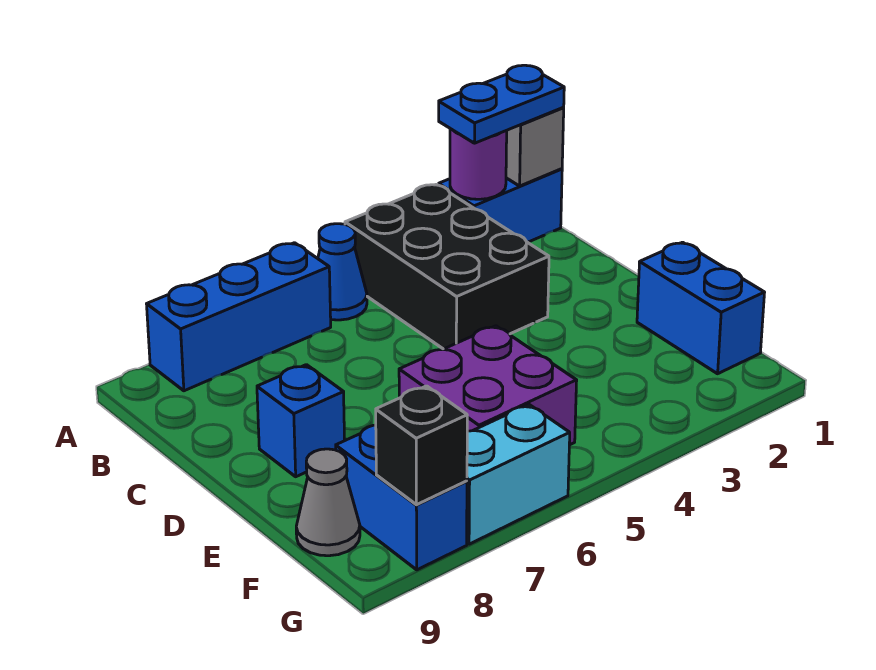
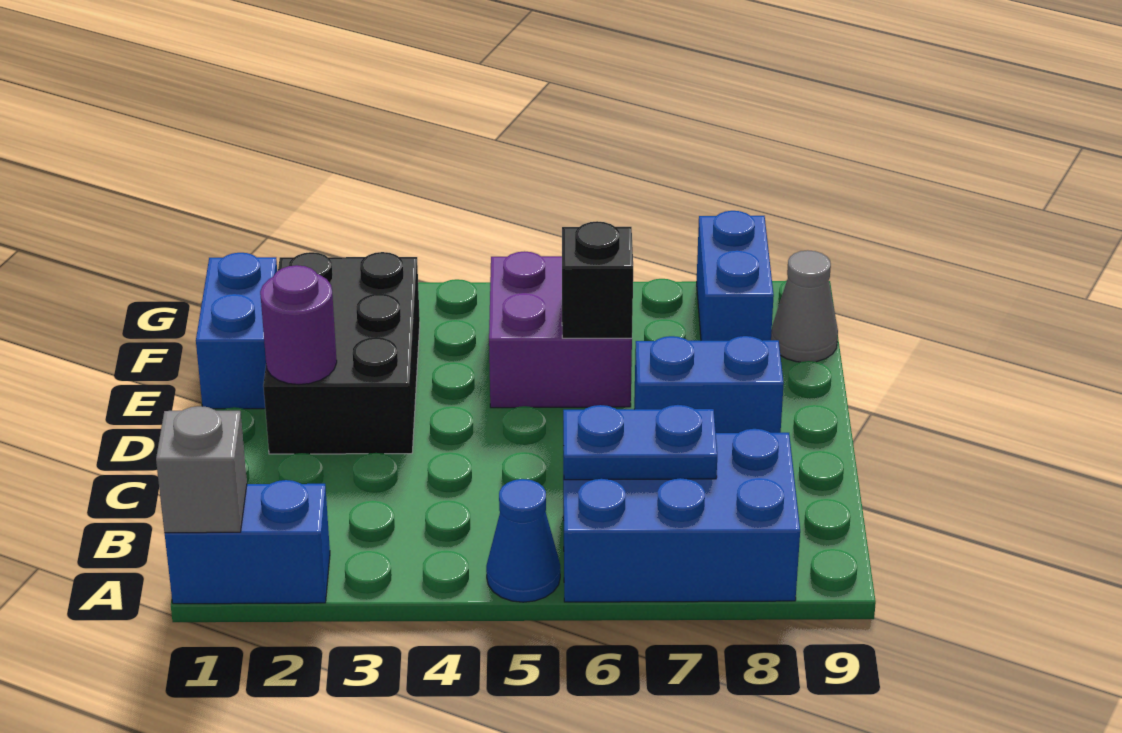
blue 1x2 plate [439,65,564,143] -> blue 1x2 plate moved to [563,405,717,480]
purple 1x1 round brick [450,129,507,199] -> purple 1x1 round brick moved to [260,265,337,384]
black 2x3 brick [345,184,549,349] -> black 2x3 brick moved to [263,252,420,454]
blue 1x3 brick [147,243,331,391] -> blue 2x3 brick [563,429,800,602]
blue 1x1 brick [257,365,345,477] -> blue 1x2 brick [634,336,784,433]
cyan 1x2 brick [467,405,570,544] -> none
black 1x1 brick [376,386,467,505] -> black 1x1 brick moved to [562,221,633,338]

